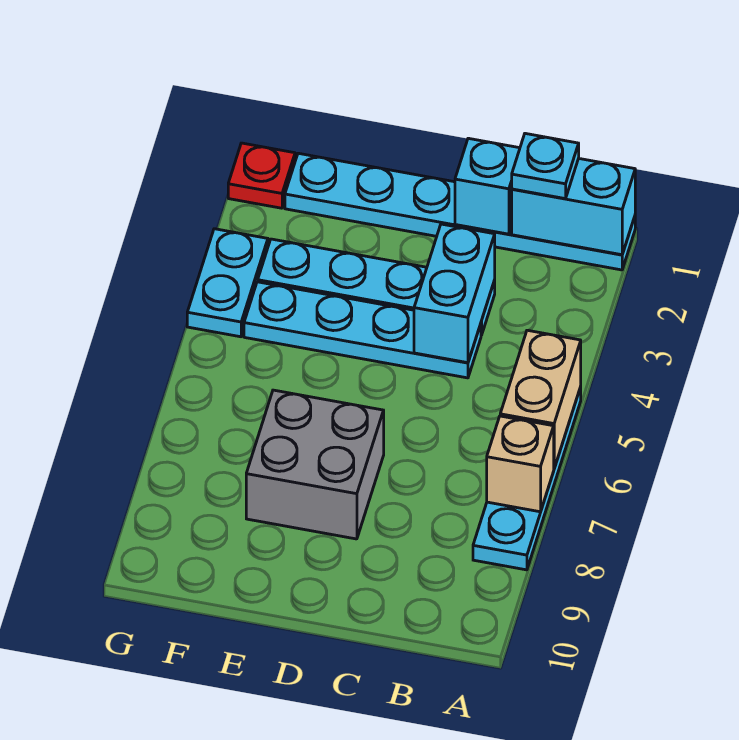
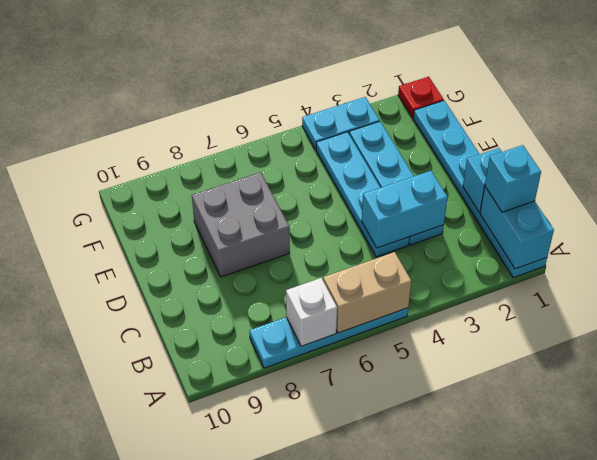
tan 1x1 brick [487,416,554,512] -> white 1x1 brick [286,278,337,346]
cyan 1x1 plate [512,133,579,199] -> cyan 1x1 brick [485,145,541,212]

